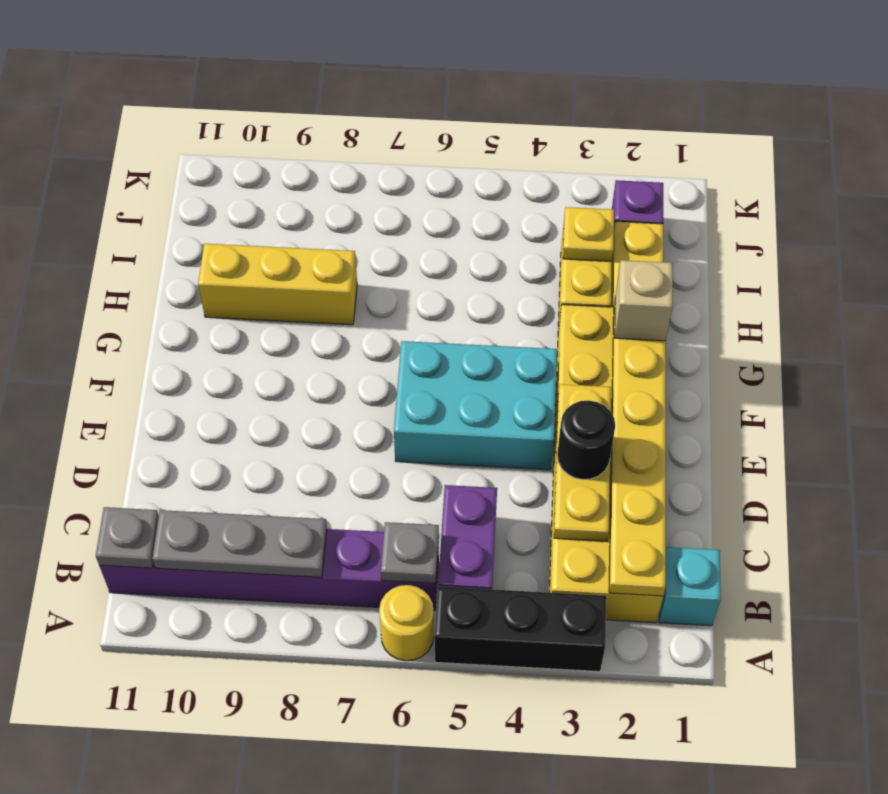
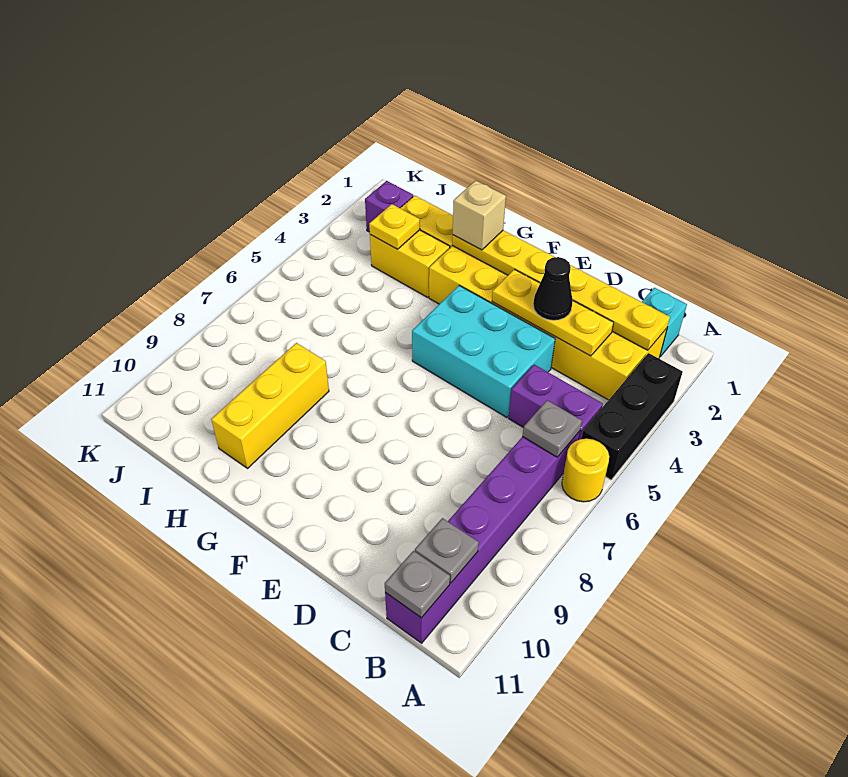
grey 1x3 plate [152,510,327,577] -> grey 1x1 plate [415,518,479,583]
black 1x1 round brick [557,400,615,479] -> black 1x1 cone [533,257,573,320]
cyan 2x3 brick [394,341,557,470] -> cyan 2x3 brick turned to [412,286,555,418]

